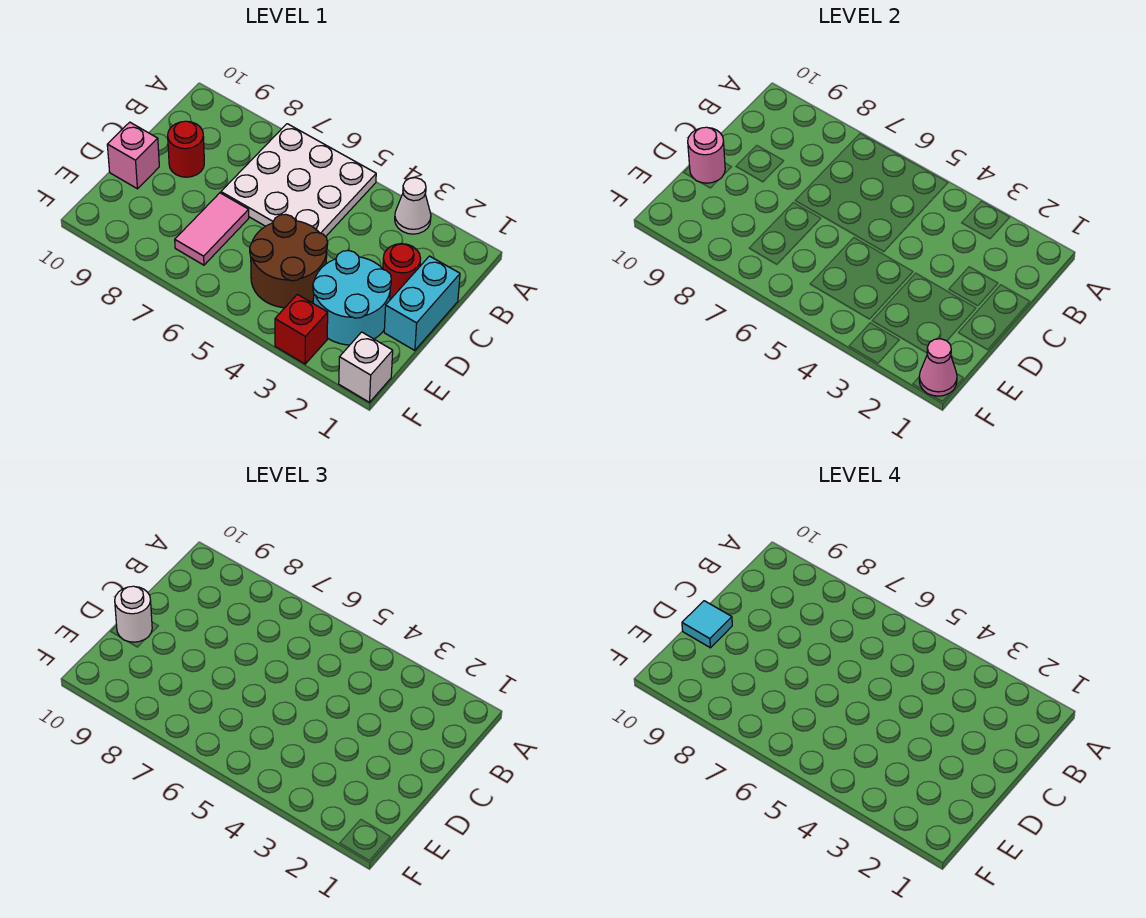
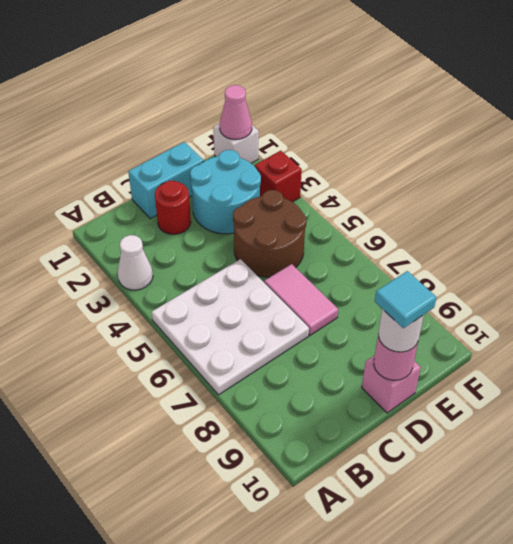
red 1x1 round brick [168,121,204,177] -> none
pink 1x2 tile [175,193,249,265] -> pink 1x2 tile turned to [264,264,338,335]

